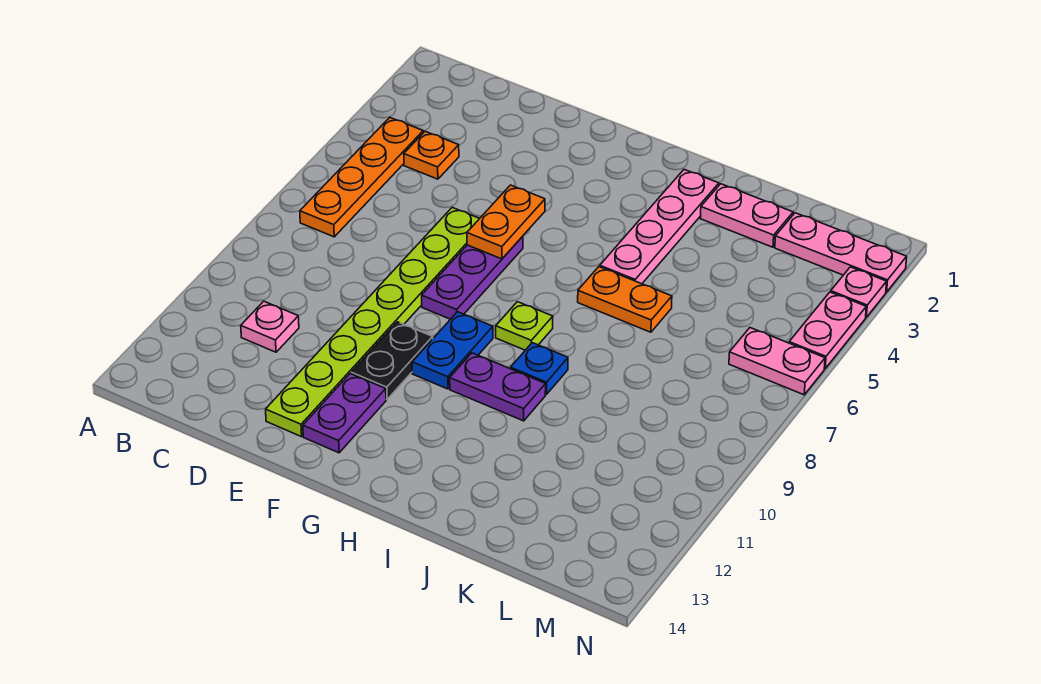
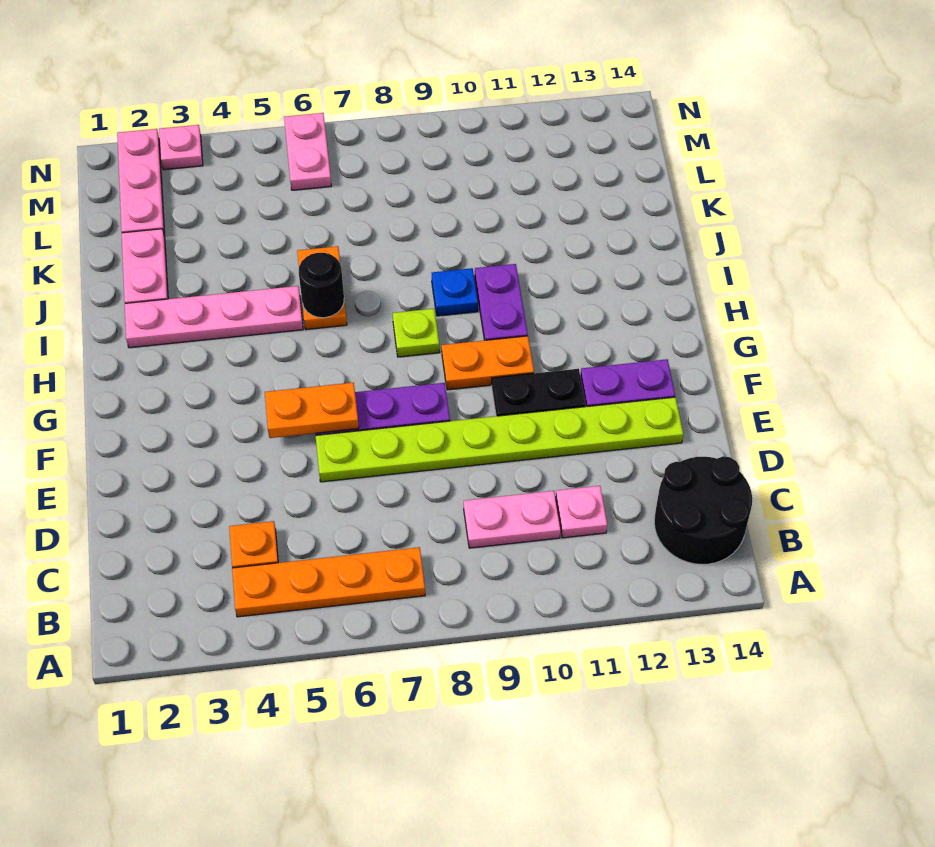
none -> black 2x2 round brick [654,456,752,564]
blue 1x2 plate [412,312,493,389] -> orange 1x2 plate [442,336,534,390]
none -> black 1x1 round brick [299,253,344,318]
pink 1x2 plate [789,292,866,369] -> pink 1x2 plate moved to [464,491,561,548]

